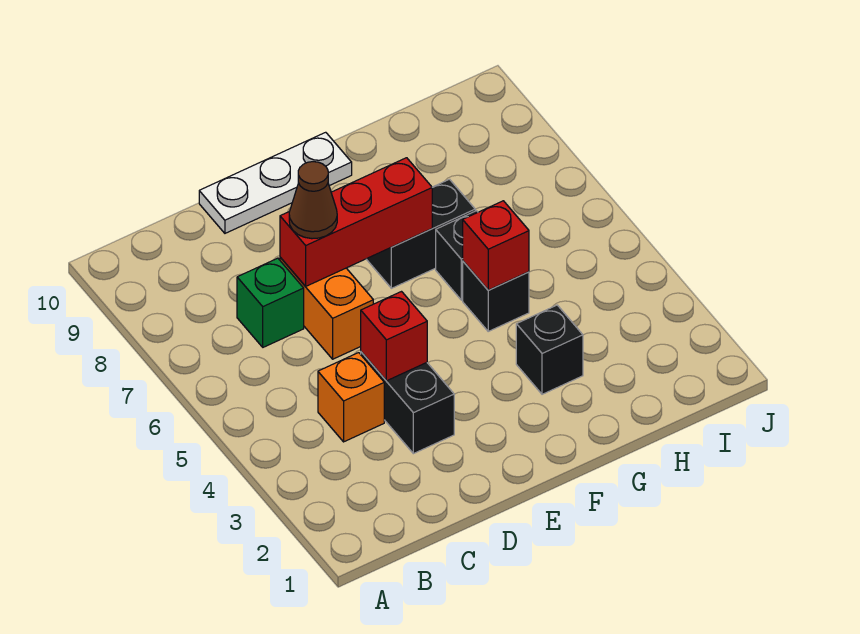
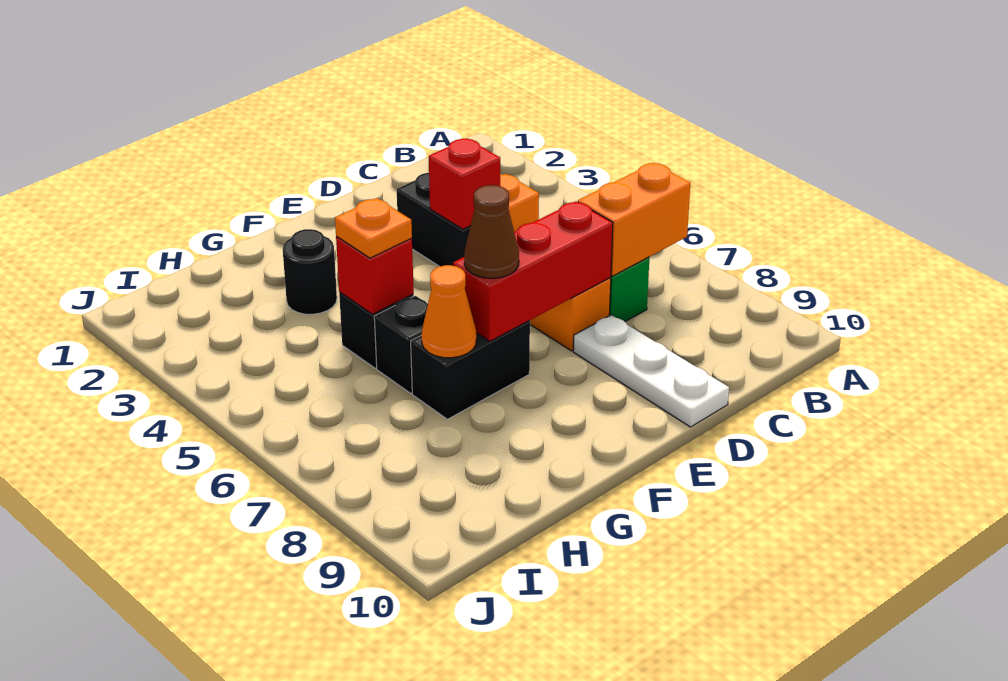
none -> orange 1x2 brick [578,163,690,276]
brown 1x1 cone [289,162,337,239] -> brown 1x1 cone moved to [464,185,519,278]
white 1x3 plate [199,132,352,233] -> white 1x3 plate turned to [573,315,729,427]
black 1x1 brick [516,305,583,394] -> black 1x1 round brick [283,229,337,314]
none -> orange 1x1 plate [335,198,412,258]
none -> orange 1x1 cone [422,265,476,358]

